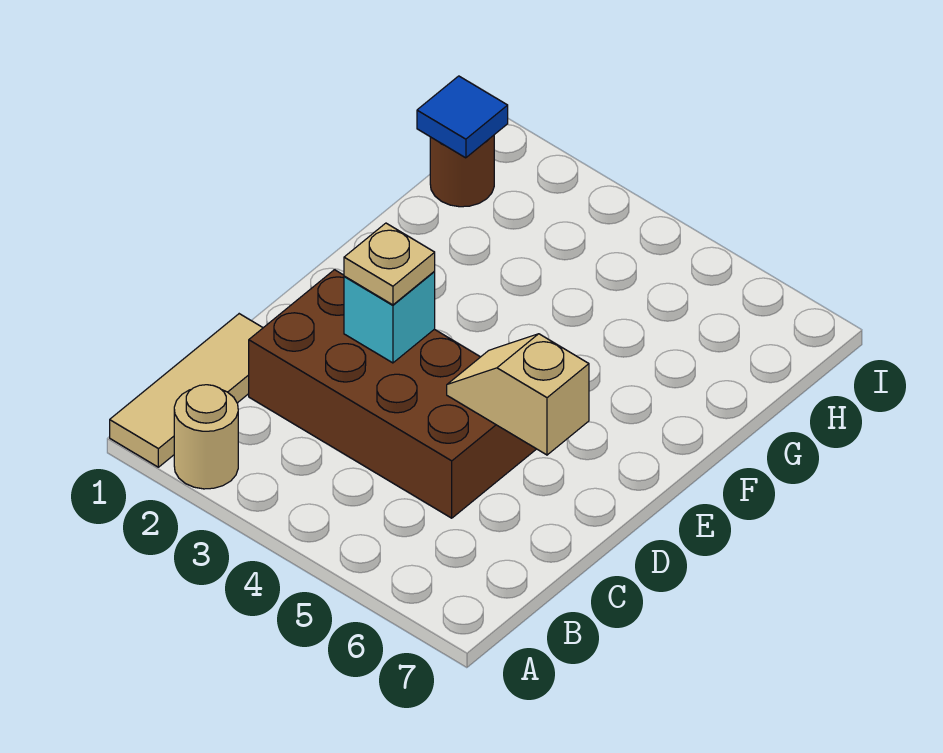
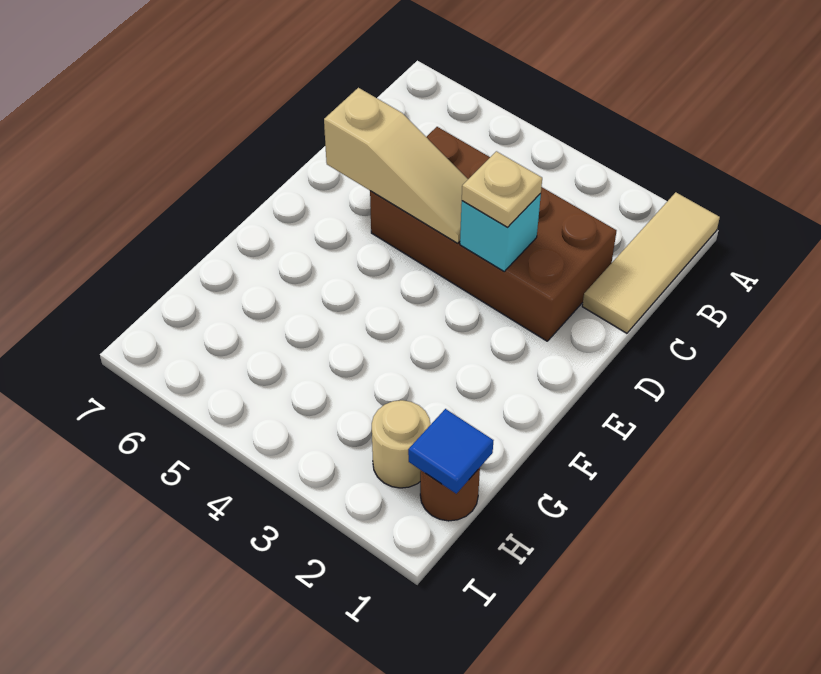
tan 1x1 round brick [174,385,238,489] -> tan 1x1 round brick moved to [372,400,430,488]
tan 1x2 slope [447,334,589,455] -> tan 1x3 slope [324,88,468,243]

